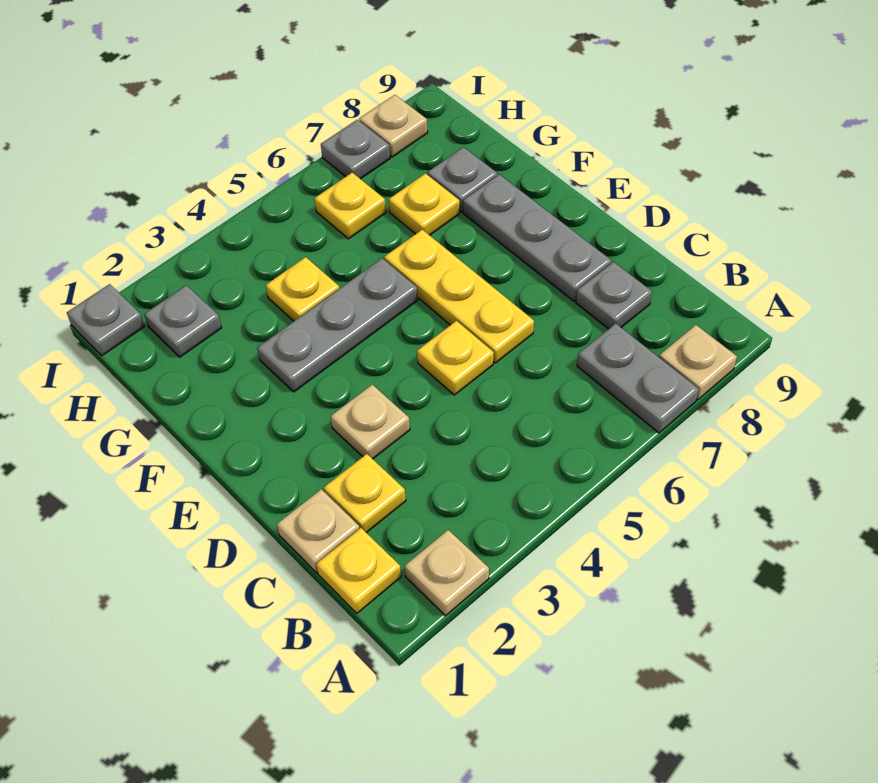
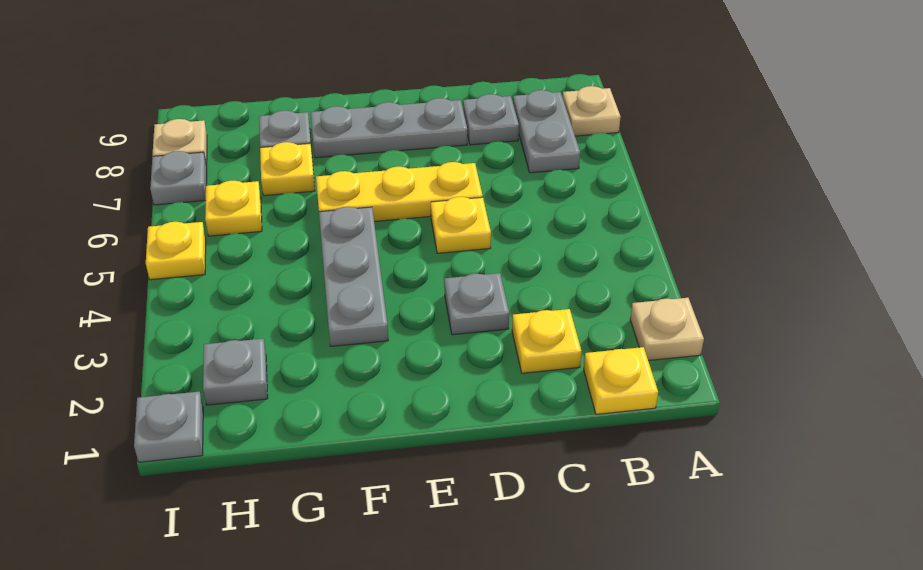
grey 1x2 plate [577,323,699,433] -> grey 1x2 plate turned to [513,90,580,173]
tan 1x1 plate [277,489,359,573] -> none
tan 1x1 plate [331,385,410,459] -> grey 1x1 plate [444,273,509,335]
yellow 1x1 plate [266,257,340,321] -> yellow 1x1 plate moved to [146,222,206,280]

